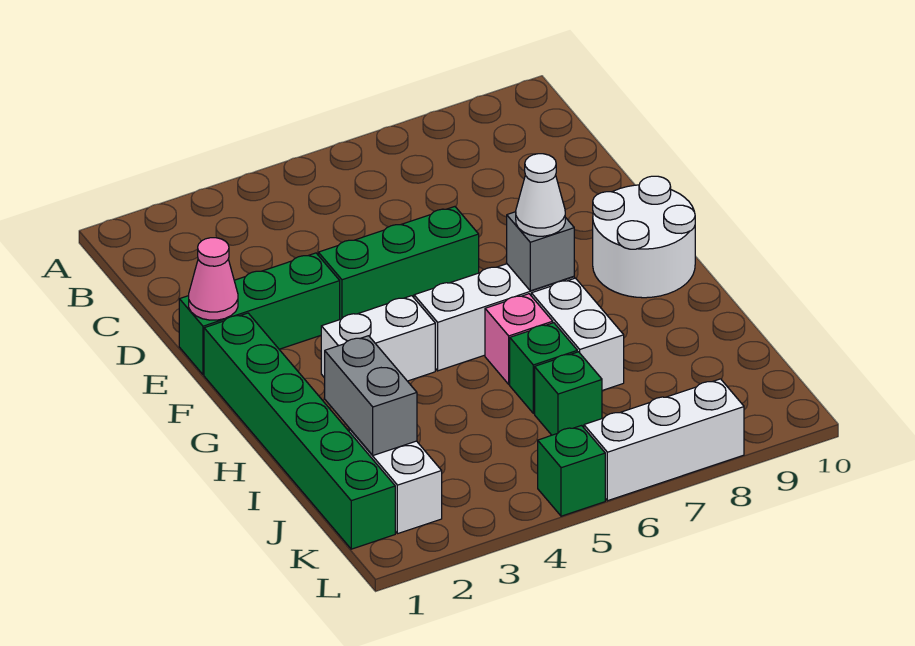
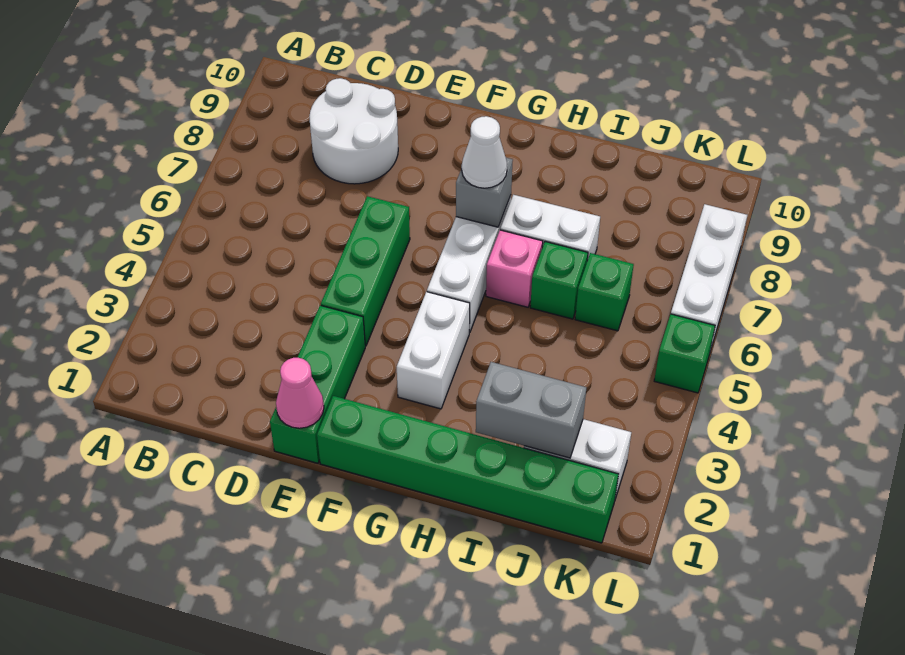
white 2x2 round brick [593,176,695,298] -> white 2x2 round brick moved to [309,78,398,184]

